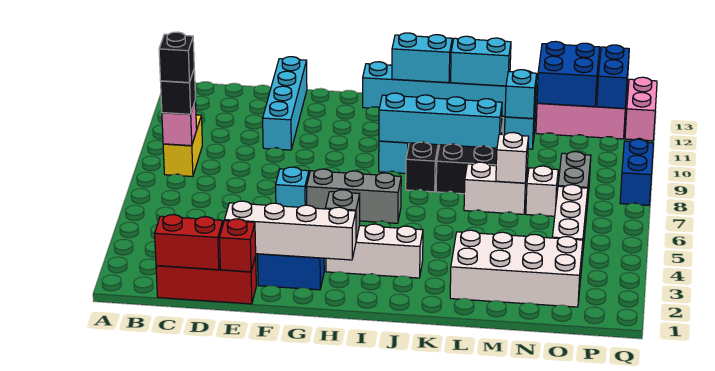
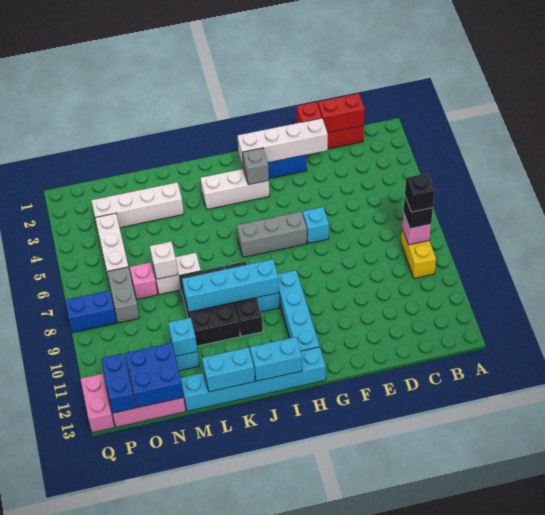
cyan 1x4 brick [263,57,307,150] -> cyan 1x4 brick moved to [278,270,320,351]
white 2x4 brick [450,230,583,307] -> white 1x4 brick [91,182,184,228]
white 1x1 brick [526,166,558,216] -> pink 1x1 brick [130,262,158,299]
blue 1x2 brick [620,139,653,205] -> blue 1x2 brick turned to [65,290,117,333]

